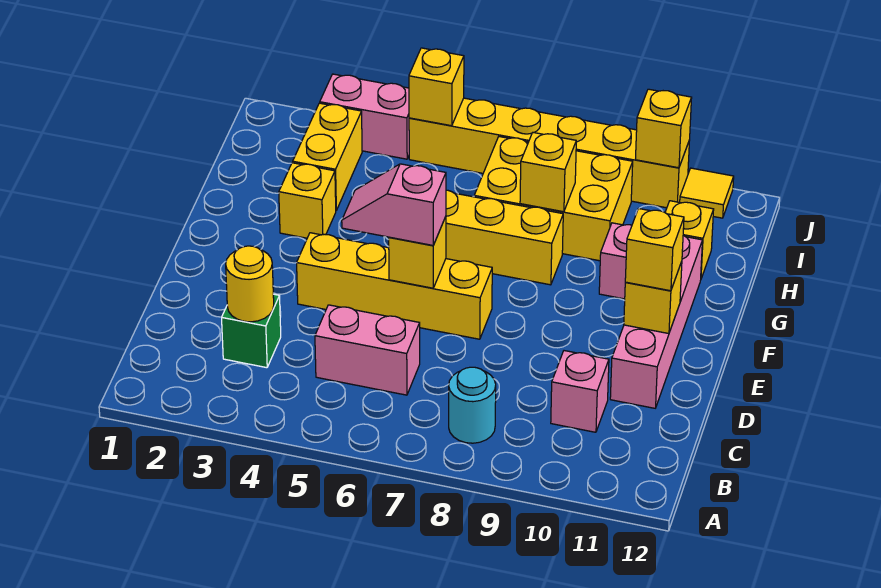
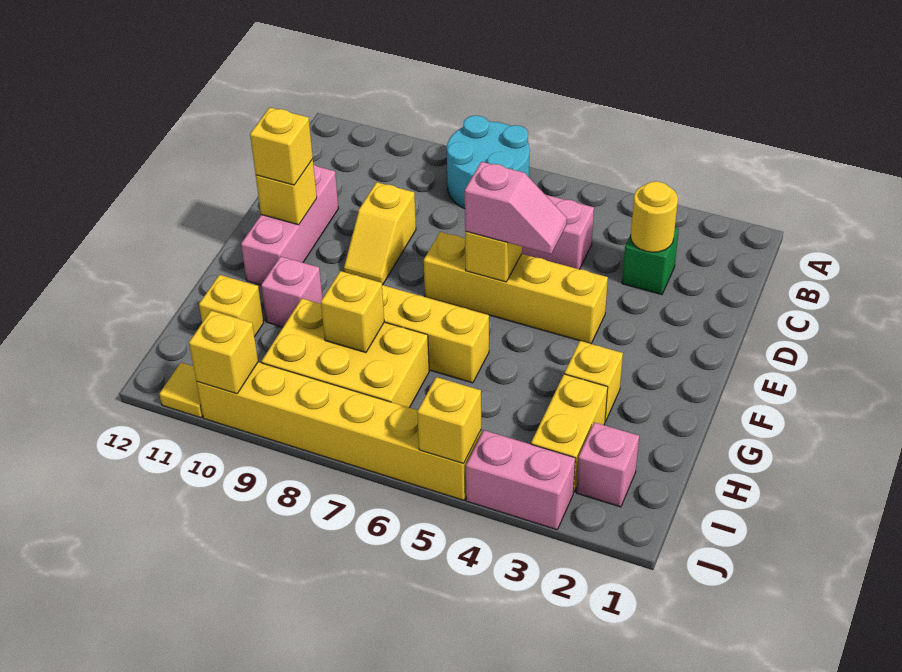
cyan 1x1 round brick [449,367,496,443] -> cyan 2x2 round brick [447,115,530,209]
pink 1x1 brick [551,351,609,432] -> pink 1x1 brick moved to [576,422,639,507]
none -> yellow 1x2 slope [344,182,416,285]
pink 1x4 brick [610,235,702,408] -> pink 1x3 brick [241,164,338,285]

